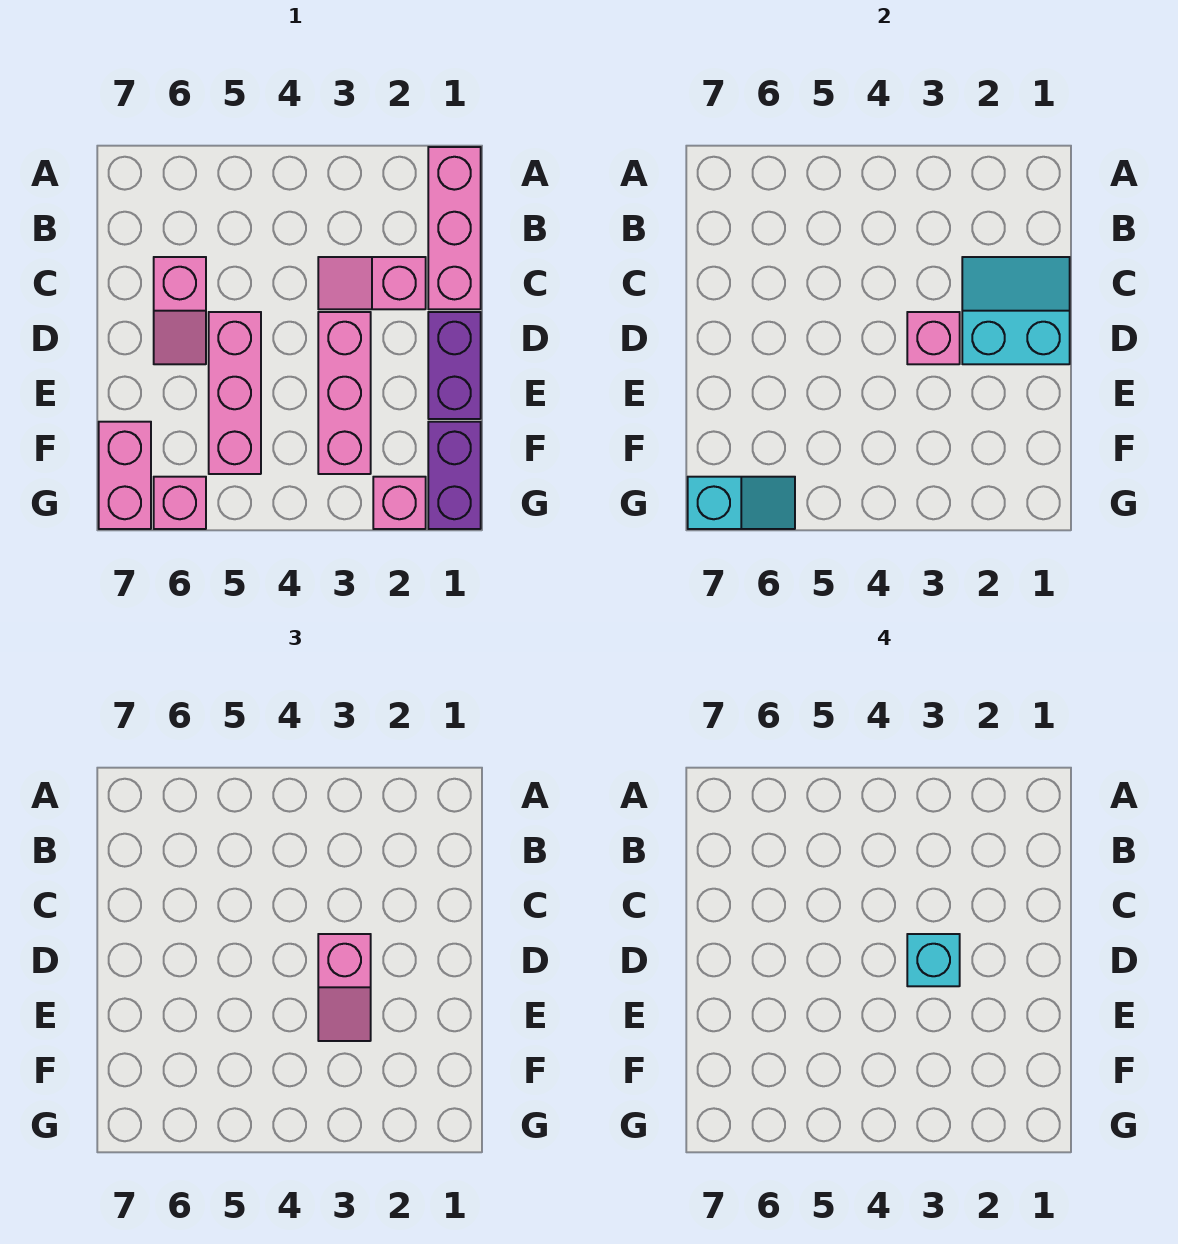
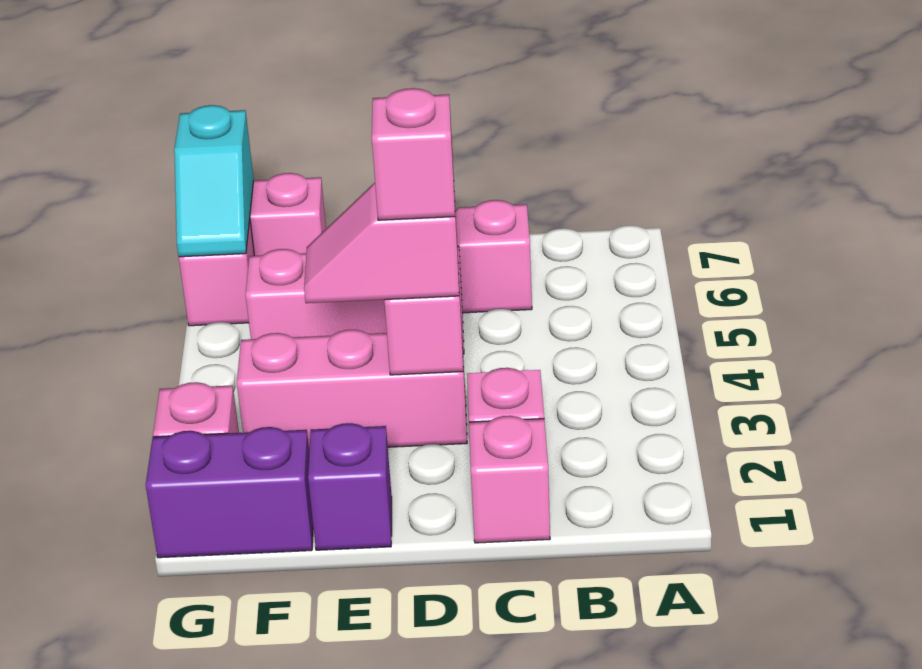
pink 1x3 brick [428,147,481,309] -> pink 1x1 brick [469,416,550,543]
cyan 2x2 slope [962,257,1070,364] -> none
purple 1x2 brick [428,312,481,419] -> purple 1x1 brick [308,423,392,550]
cyan 1x1 brick [907,934,960,986] -> pink 1x1 brick [372,88,455,220]

